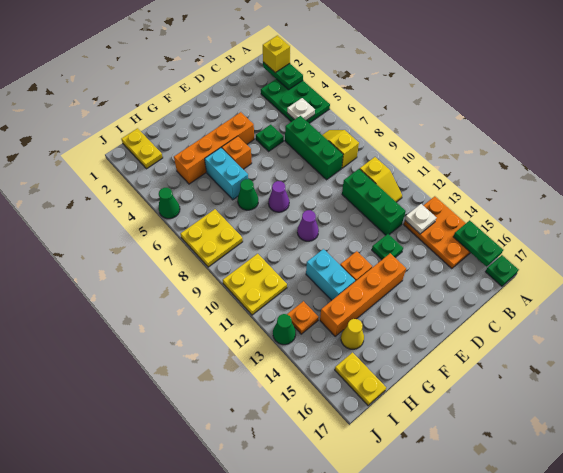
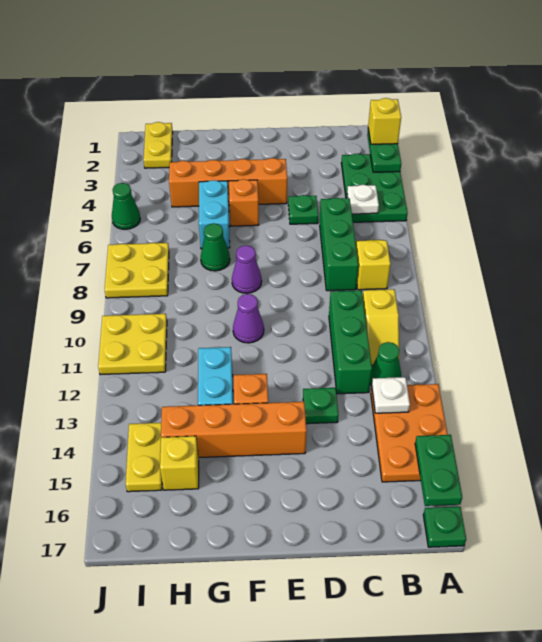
yellow 1x1 cone [341,319,364,349] -> yellow 1x1 brick [160,436,199,490]
orange 1x1 plate [287,301,319,334] -> none
yellow 1x2 plate [335,353,386,406] -> yellow 1x2 plate moved to [126,423,162,492]
green 1x1 cone [273,314,296,345] -> green 1x1 cone moved to [370,342,401,385]

